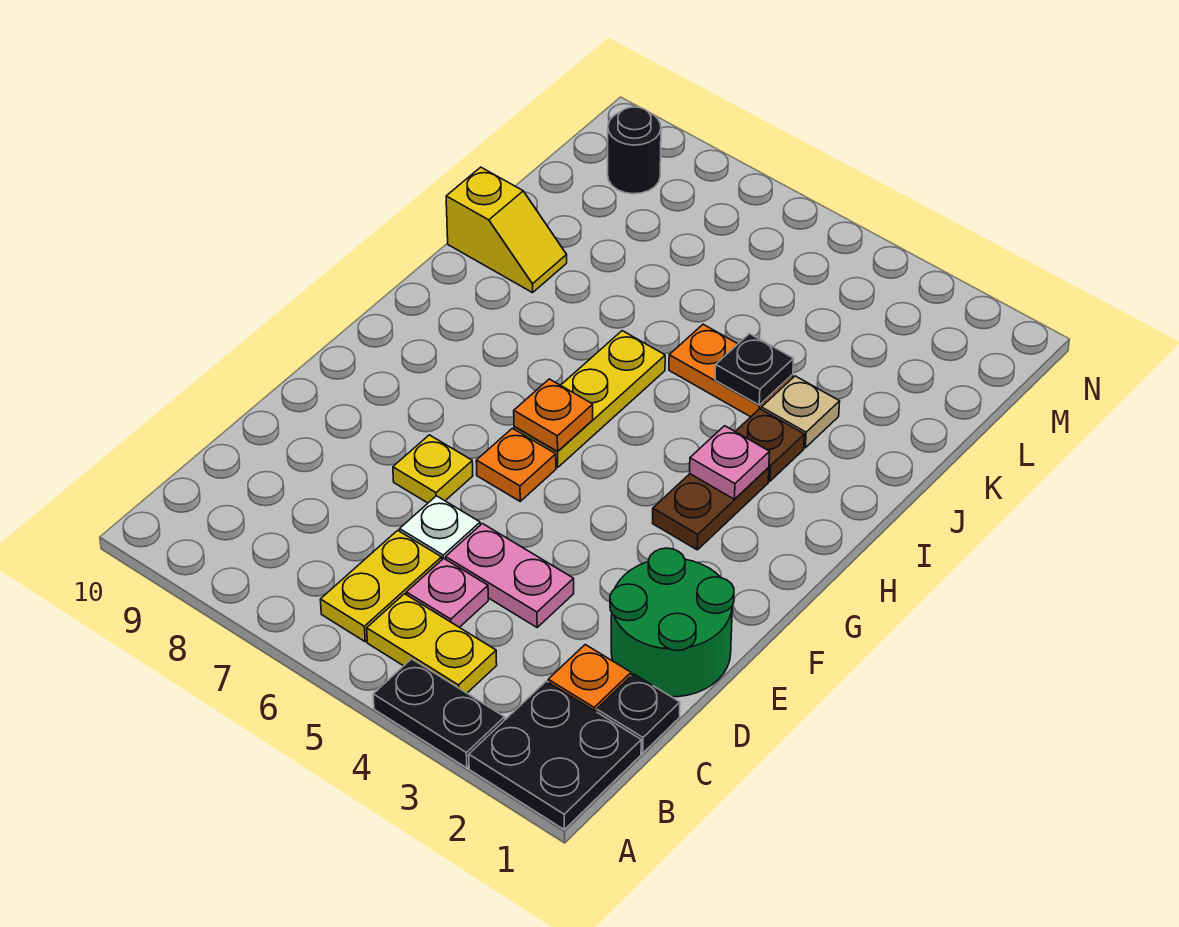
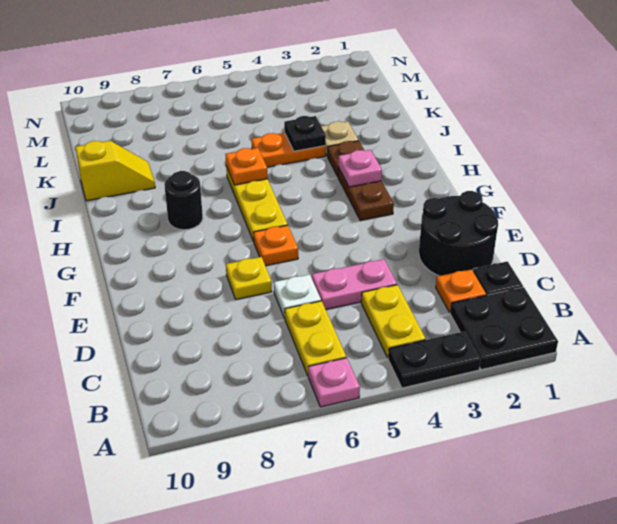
yellow 1x2 plate [367,594,497,693] -> yellow 1x2 plate turned to [361,285,426,358]
pink 1x1 plate [406,558,488,627] -> pink 1x1 plate moved to [308,358,360,407]
green 2x2 round brick [610,548,734,697] -> black 2x2 round brick [419,191,498,276]
orange 1x1 plate [514,379,593,451] -> orange 1x1 plate moved to [226,148,268,185]
black 1x1 round brick [608,107,661,194] -> black 1x1 round brick moved to [164,171,203,230]

